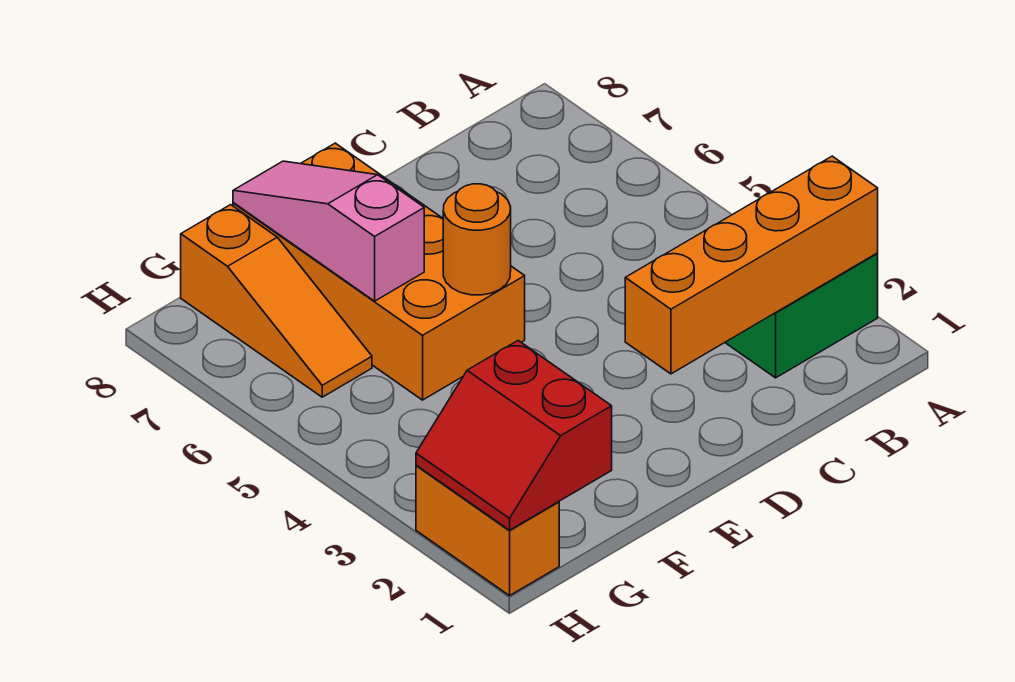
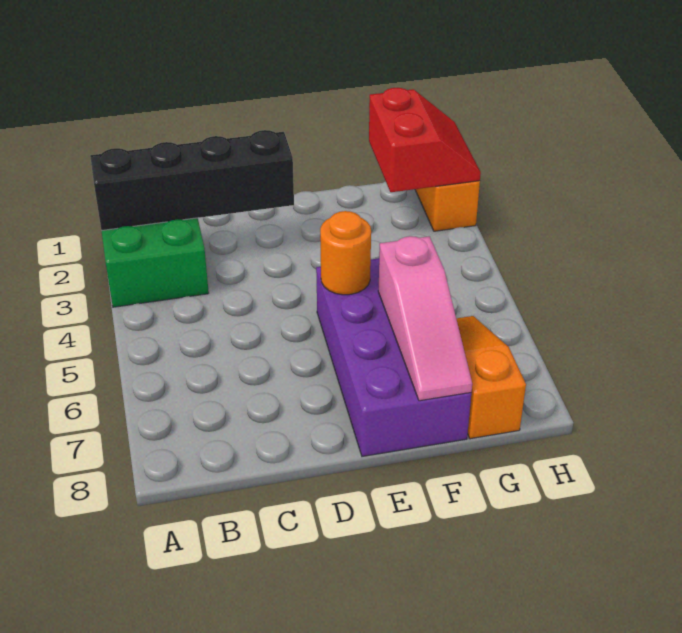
orange 1x4 brick [625,156,878,374] -> black 1x4 brick [90,130,294,231]
orange 2x4 brick [233,143,525,400] -> purple 2x4 brick [316,258,471,456]

